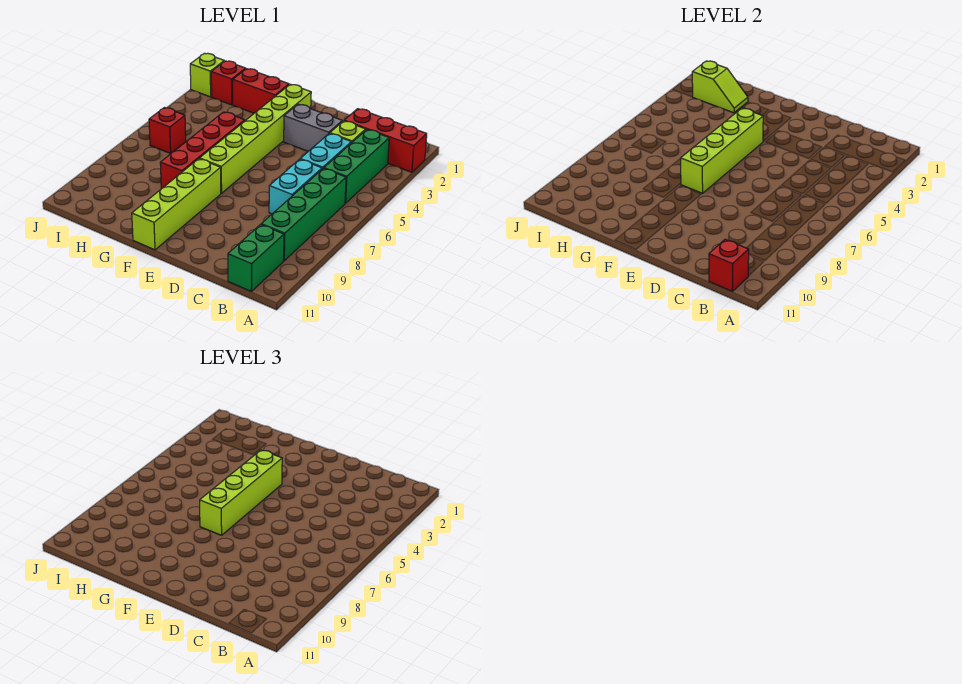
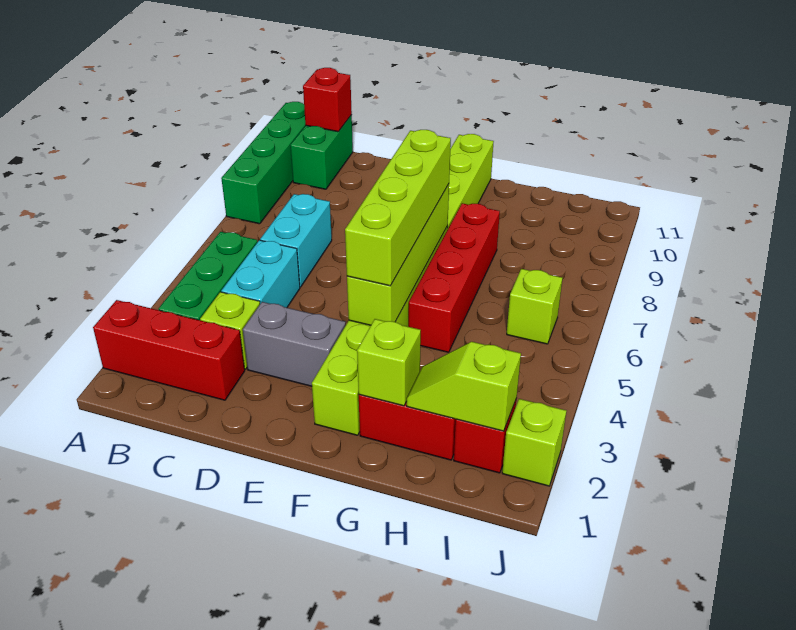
green 1x4 brick [261,168,346,261] -> green 1x4 brick moved to [221,102,306,224]
none -> lime 1x1 brick [357,319,421,406]
red 1x1 brick [149,108,186,154] -> lime 1x1 brick [507,269,562,344]

